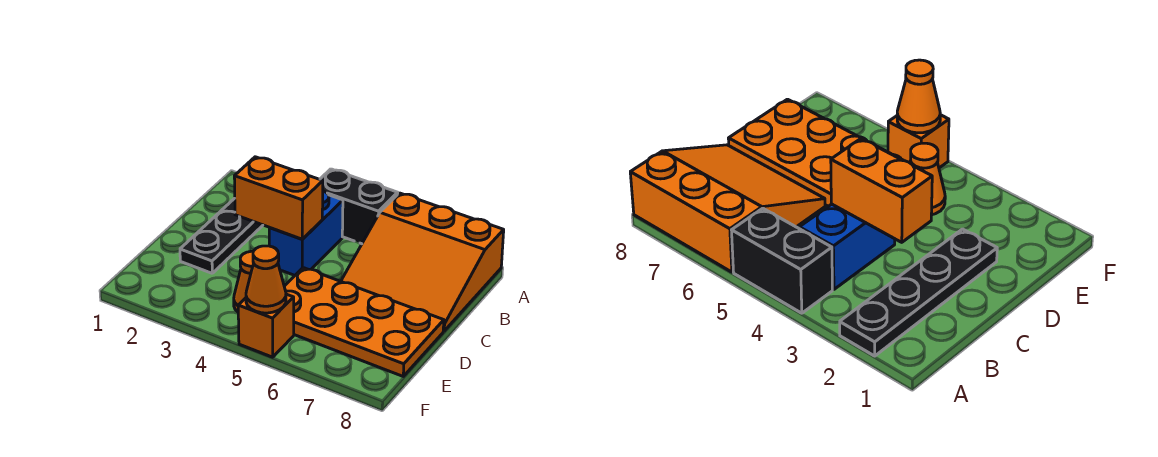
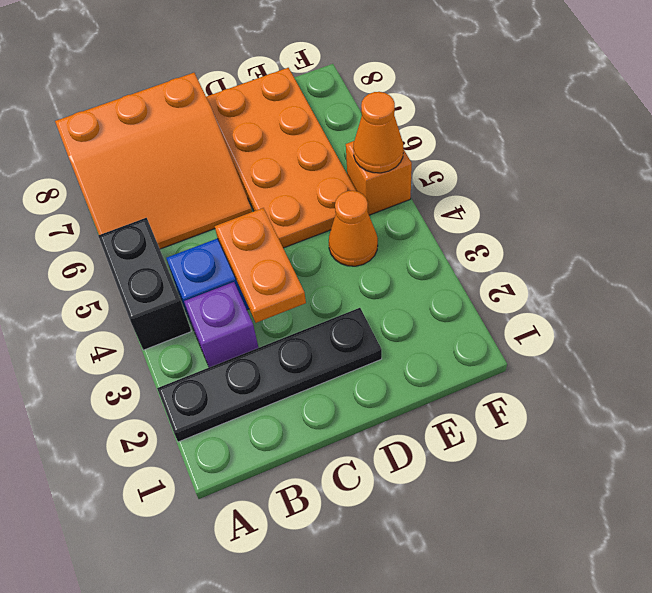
orange 3x3 slope [341,193,504,331] -> orange 3x3 slope turned to [55,73,252,249]
none -> purple 1x1 brick [184,282,259,367]
orange 1x2 brick [234,157,323,239] -> orange 1x2 plate [215,208,306,323]

